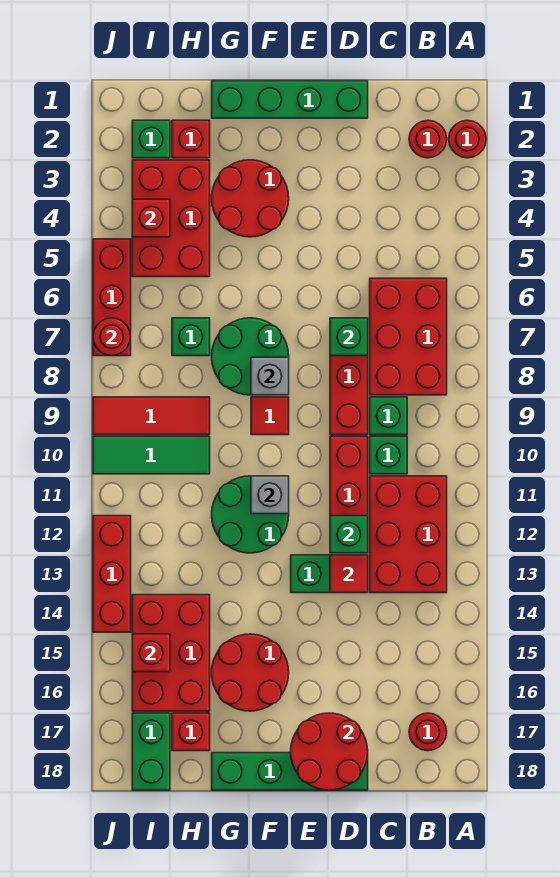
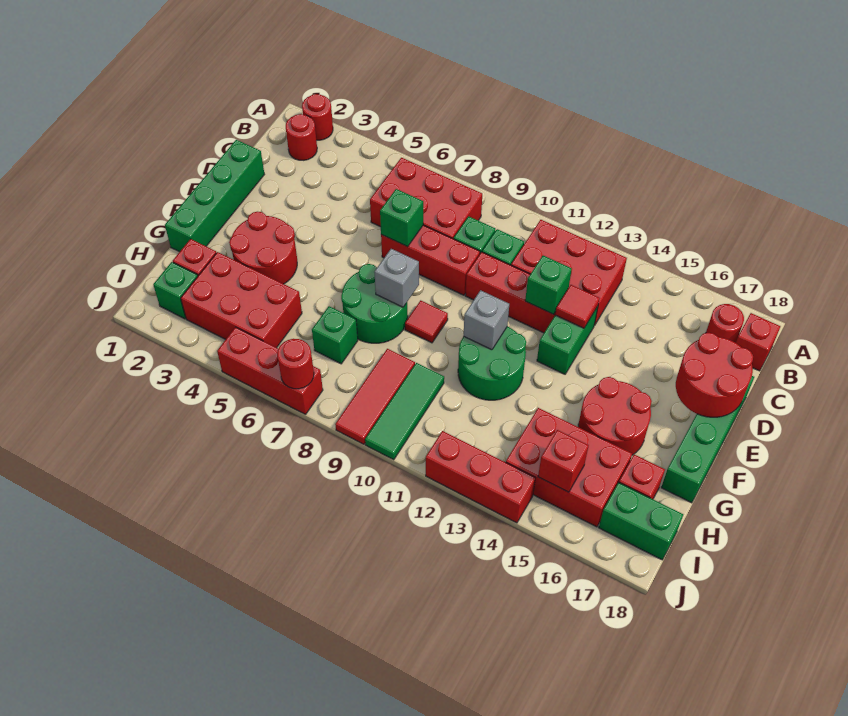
red 1x1 brick [132,199,170,237] -> red 1x1 brick moved to [736,313,780,371]

